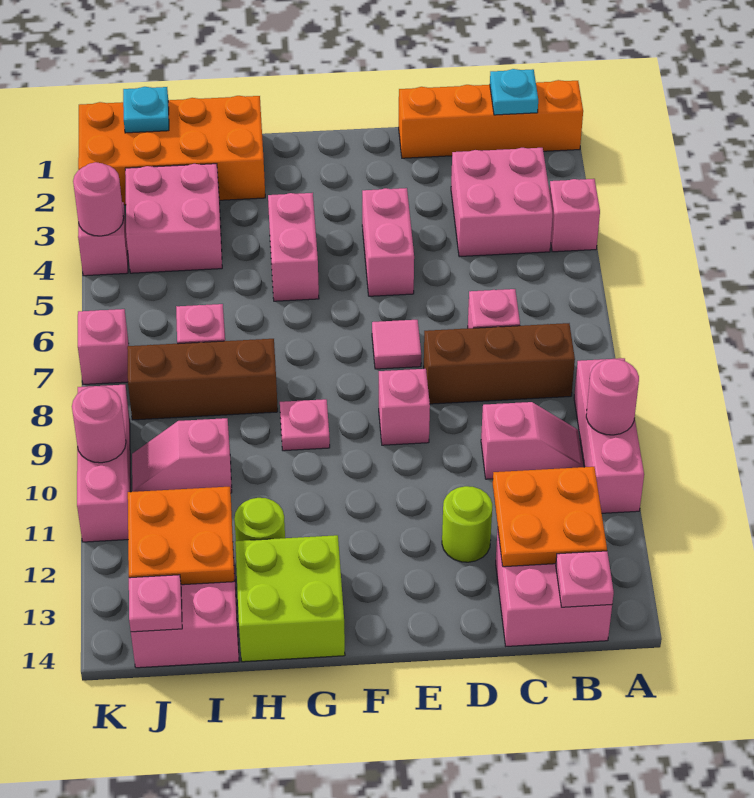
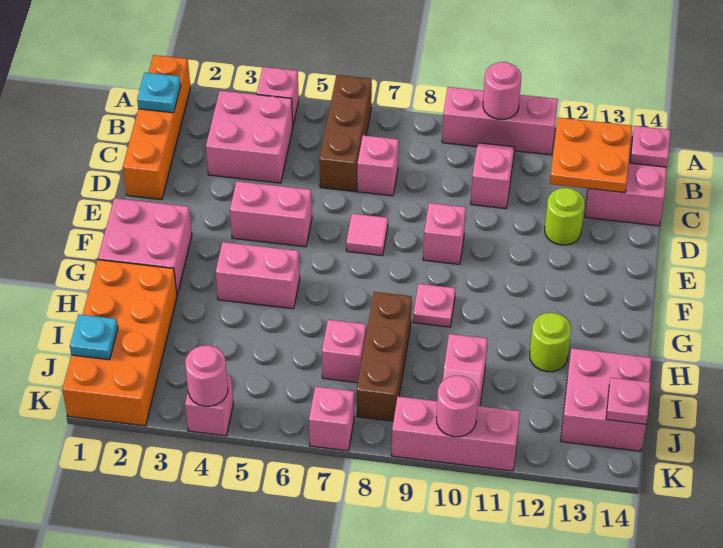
brown 1x3 brick [424,323,575,404] -> brown 1x3 brick moved to [319,75,372,192]
lime 2x2 brick [235,535,345,662] -> none
pink 2x2 brick [125,164,222,273] -> pink 2x2 brick moved to [98,198,192,295]
orange 2x2 plate [128,487,234,585] -> none

